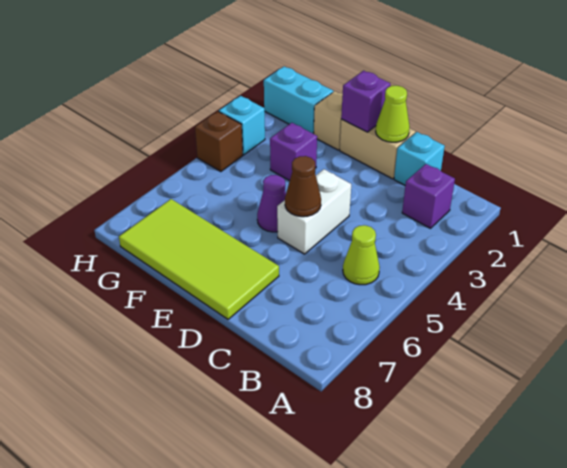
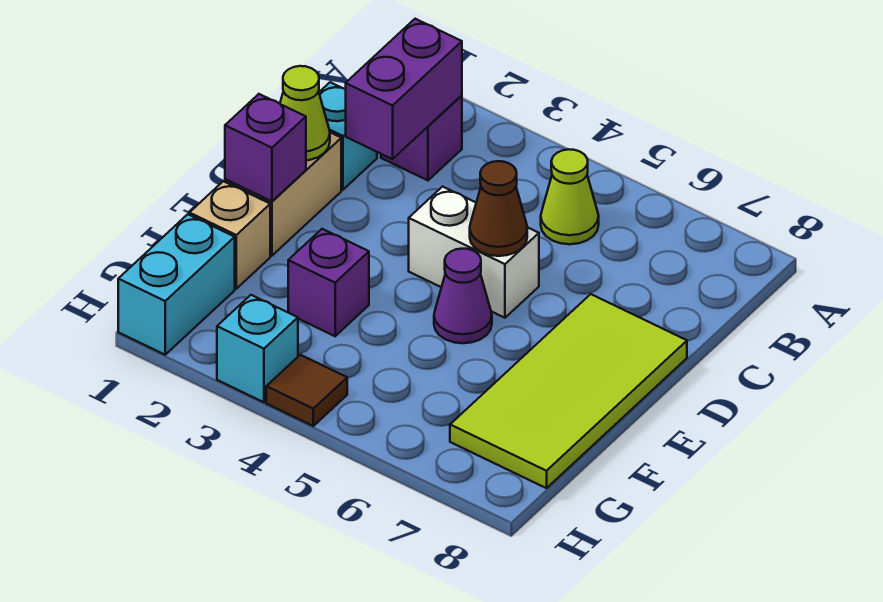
none -> purple 1x2 brick [346,19,462,159]
brown 1x1 brick [195,111,243,172] -> brown 1x1 tile [266,355,347,426]

